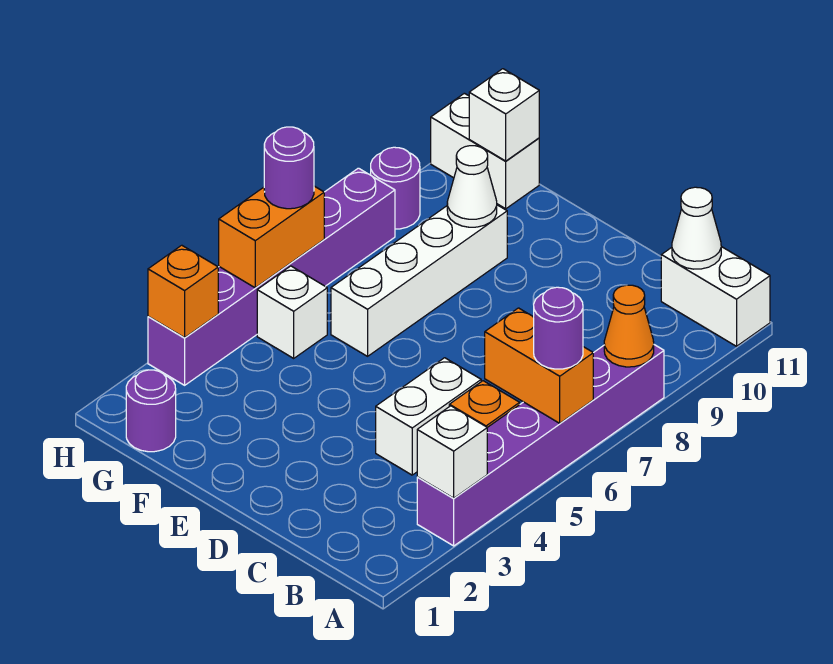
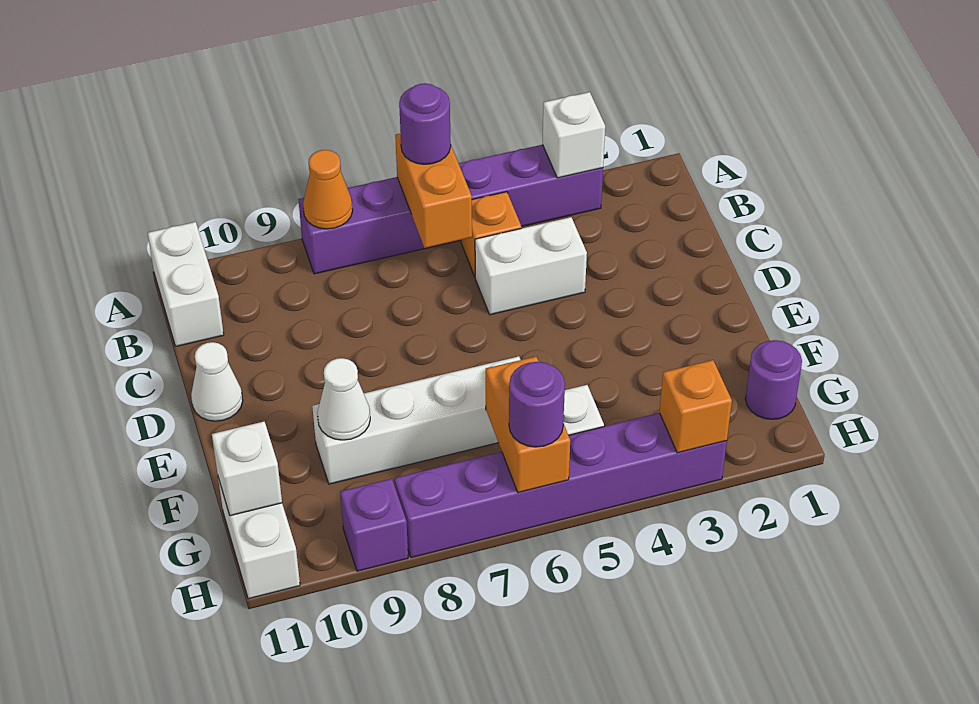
white 1x1 cone [672,187,721,269] -> white 1x1 cone moved to [191,342,243,421]
orange 1x2 brick [219,186,324,288] -> orange 1x2 brick turned to [486,357,570,493]
purple 1x1 round brick [371,147,420,229] -> purple 1x1 brick [340,479,408,571]

